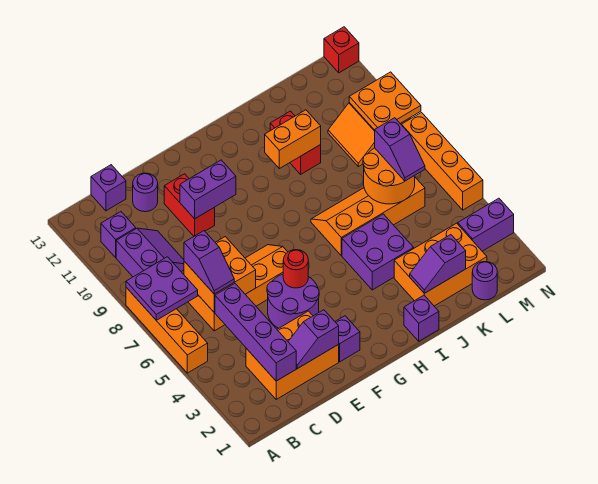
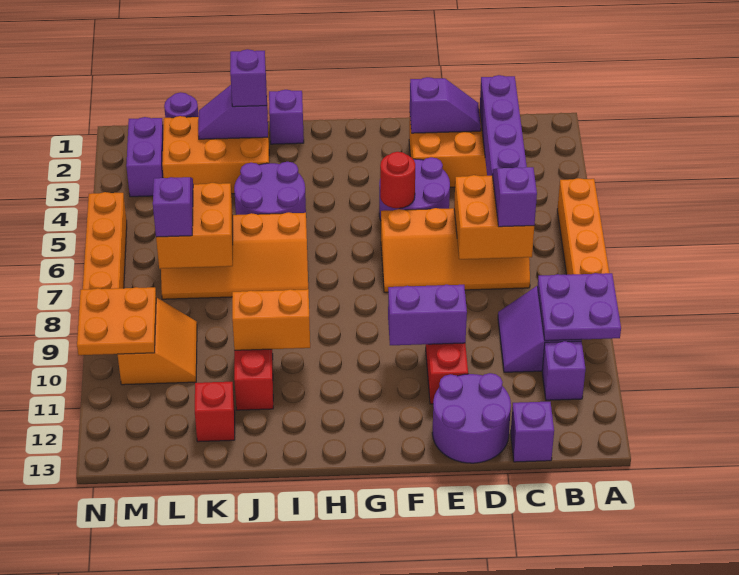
purple 2x2 plate [126,257,198,320] -> purple 2x2 plate moved to [538,273,621,341]
purple 1x1 round brick [133,173,158,212] -> purple 2x2 round brick [432,373,511,463]
purple 1x1 brick [335,316,360,362] -> purple 1x1 brick moved to [230,49,267,107]
purple 2x2 brick [342,214,414,290] -> purple 2x2 round brick [234,162,306,215]
purple 1x2 slope [410,235,466,293] -> purple 1x2 slope turned to [198,85,268,139]
orange 2x2 round brick [363,148,415,204] -> orange 2x2 brick [156,183,233,269]
purple 1x2 brick [458,198,514,251] -> purple 1x2 brick turned to [126,117,164,197]
red 1x1 brick [324,27,359,73] -> red 1x1 brick moved to [195,382,235,442]

